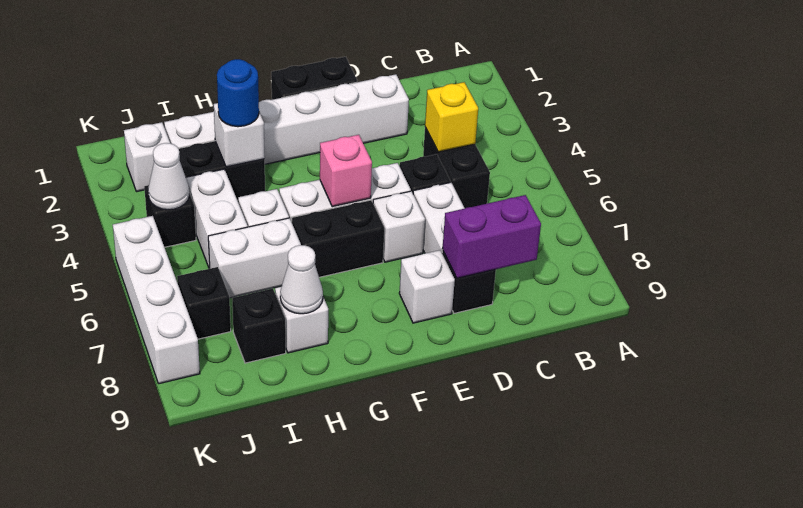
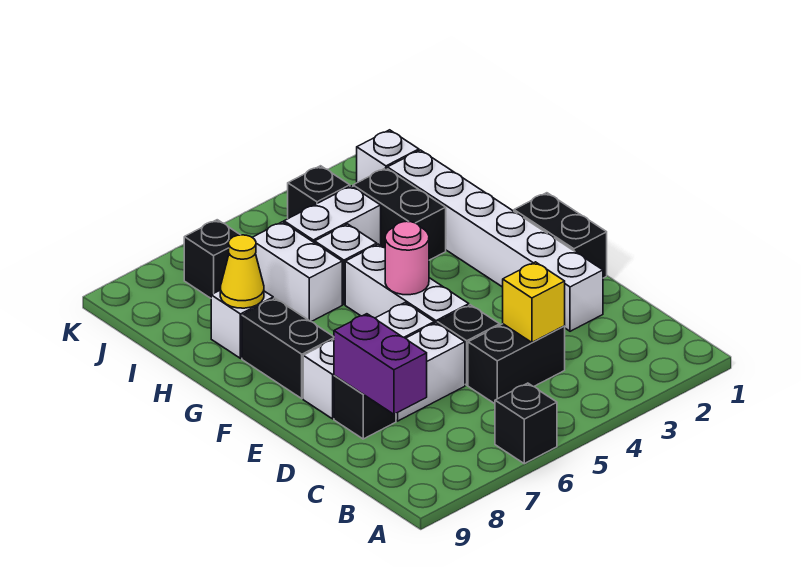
pink 1x1 brick [320,135,372,207] -> pink 1x1 round brick [385,221,429,295]
black 1x2 brick [292,200,384,277] -> black 1x2 brick moved to [242,298,334,399]
white 1x1 brick [214,103,265,167] -> none
blue 1x1 round brick [217,59,259,127] -> none
white 1x1 cone [280,245,323,314] -> yellow 1x1 cone [220,235,264,308]
black 1x1 brick [232,288,286,363] -> black 1x1 brick moved to [495,383,557,464]
white 1x1 cone [148,143,190,210] -> none
white 1x4 brick [113,216,200,384] -> none

